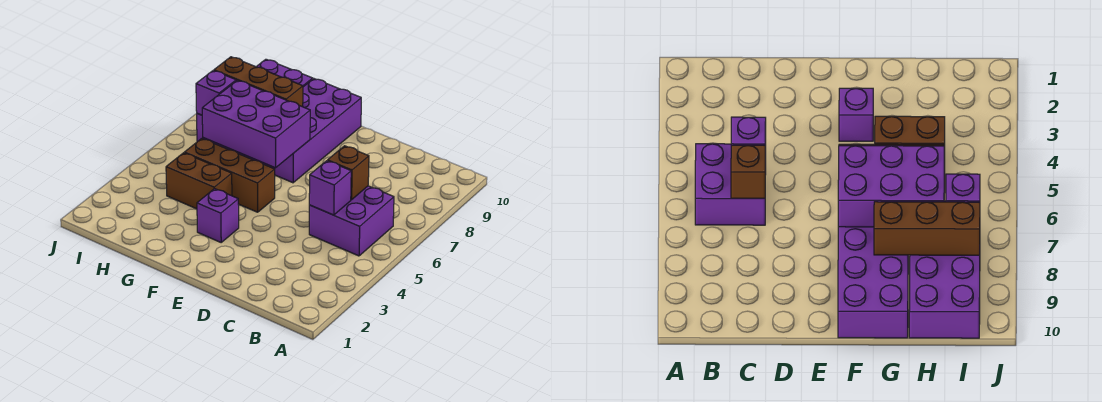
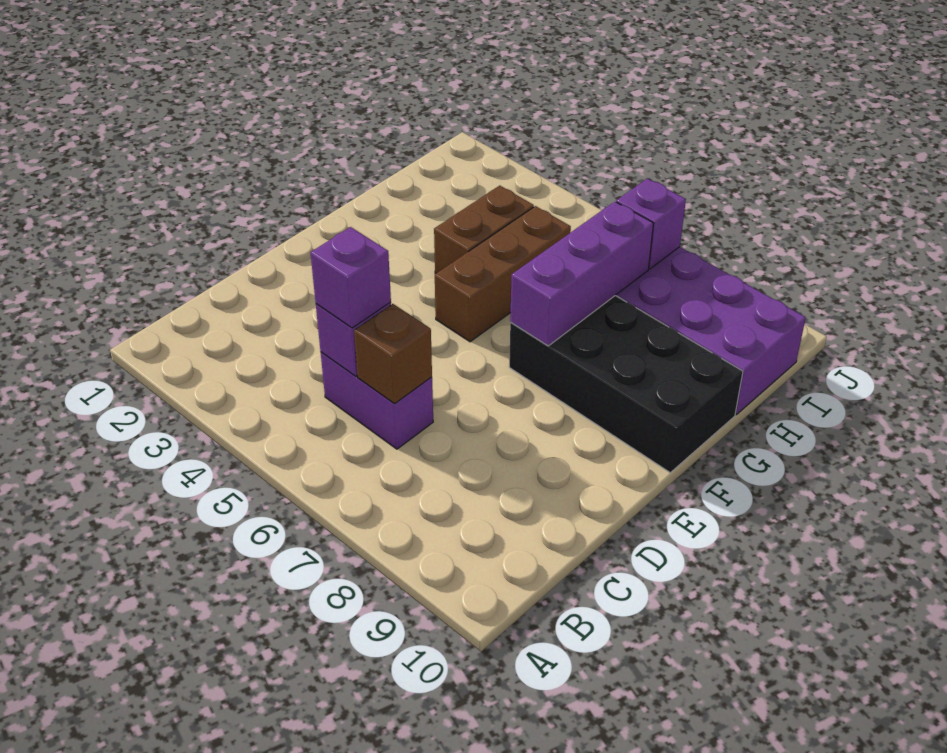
purple 2x2 brick [309,186,394,256] -> purple 1x2 brick [321,352,433,449]
purple 1x1 brick [197,189,239,242] -> purple 1x1 brick moved to [311,227,391,328]
purple 2x3 brick [202,80,310,168] -> purple 1x3 brick [510,202,654,346]
purple 2x4 brick [245,79,361,183] -> black 2x4 brick [509,296,743,473]
brown 1x3 brick [214,57,303,107] -> none

